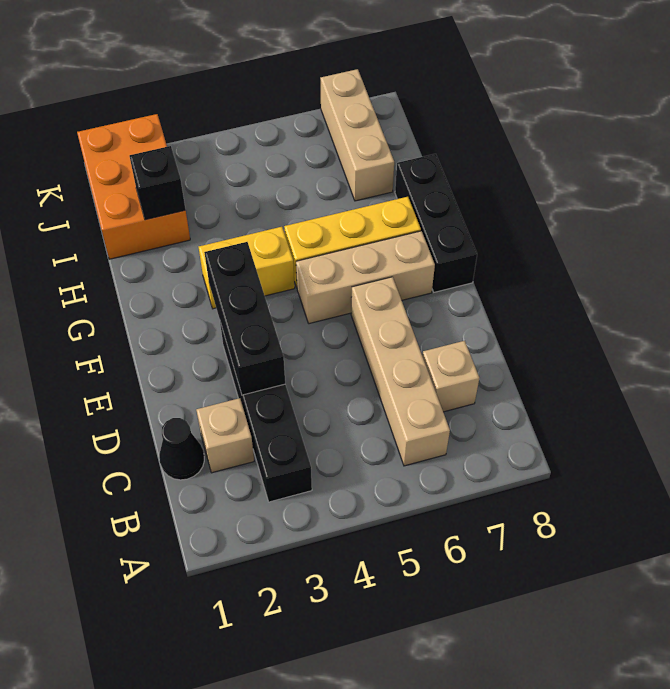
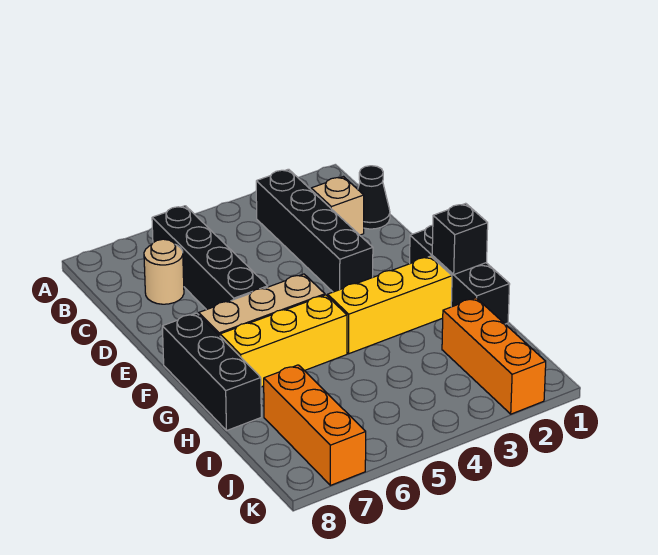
tan 1x4 brick [351,277,450,466] -> black 1x4 brick [152,206,268,310]
tan 1x1 brick [422,341,479,412] -> tan 1x1 round brick [144,239,184,304]
black 1x3 brick [204,242,285,395] -> black 1x3 brick moved to [410,225,510,324]
yellow 1x2 brick [199,227,295,309] -> yellow 1x3 brick [328,256,452,354]
orange 2x3 brick [77,114,190,259] -> orange 1x3 brick [442,298,546,414]
black 1x1 brick [130,146,186,220] -> black 1x1 brick moved to [432,203,488,274]
tan 1x3 brick [320,69,394,201] -> orange 1x3 brick [264,365,366,485]

